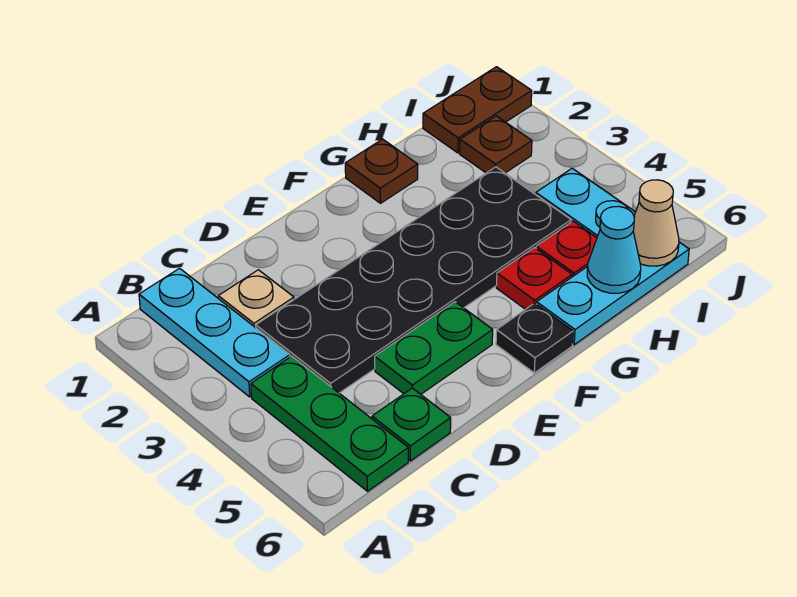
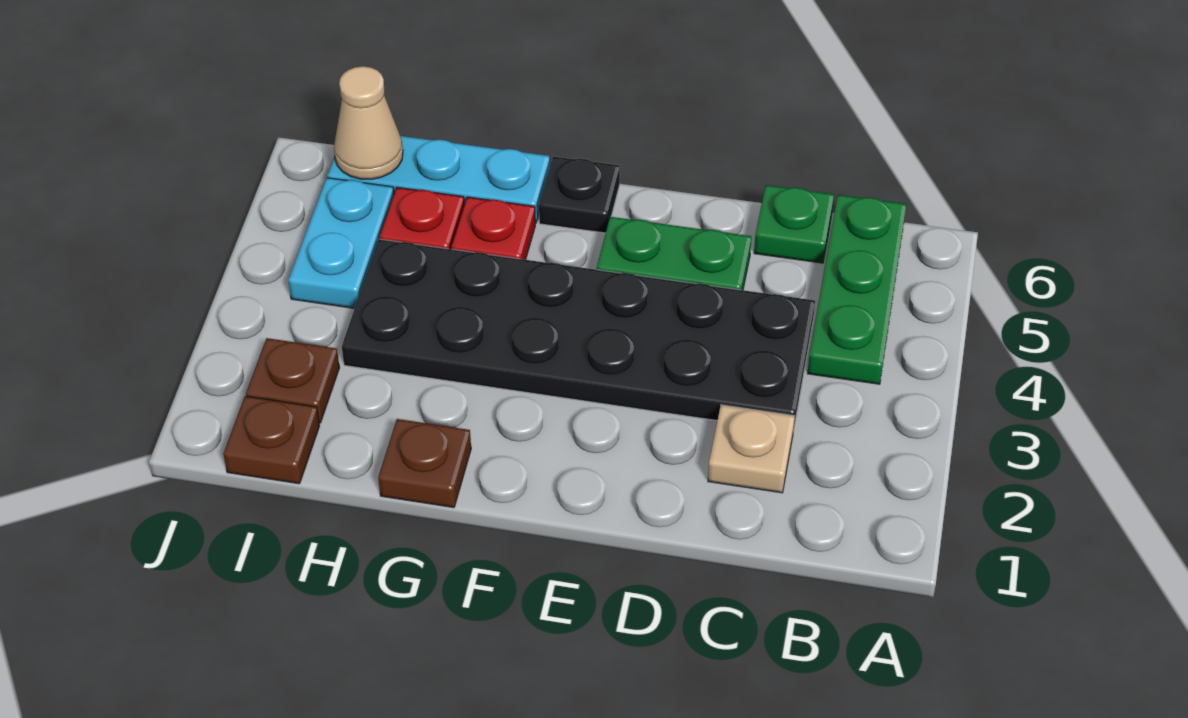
cyan 1x3 plate [139,268,290,397] -> none
cyan 1x1 cone [587,206,641,293] -> none
brown 1x2 plate [423,67,532,153] -> brown 1x1 plate [223,396,319,484]

